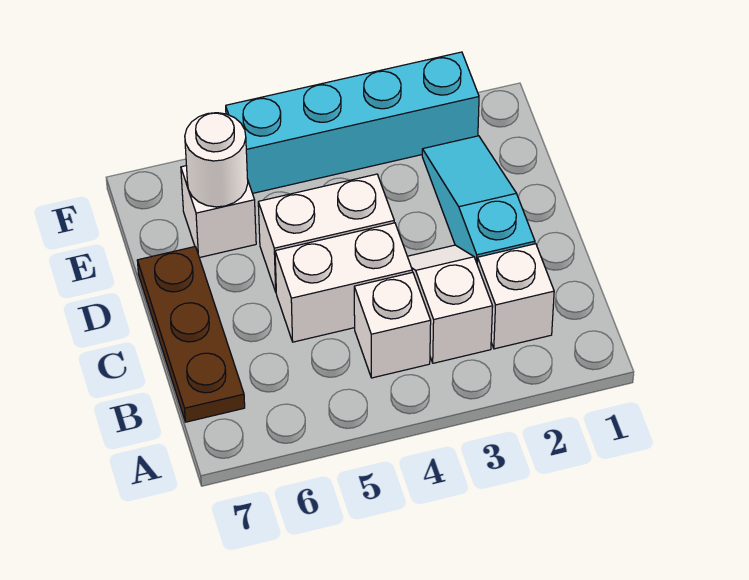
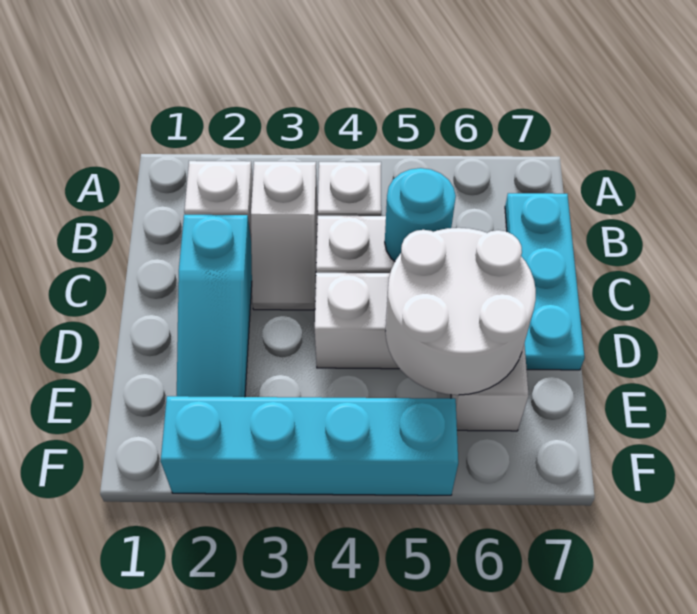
brown 1x3 plate [137,247,245,422] -> cyan 1x3 plate [505,193,585,370]
none -> cyan 1x1 round brick [385,168,456,261]
white 1x1 round brick [185,113,248,207] -> white 2x2 round brick [385,228,536,395]

